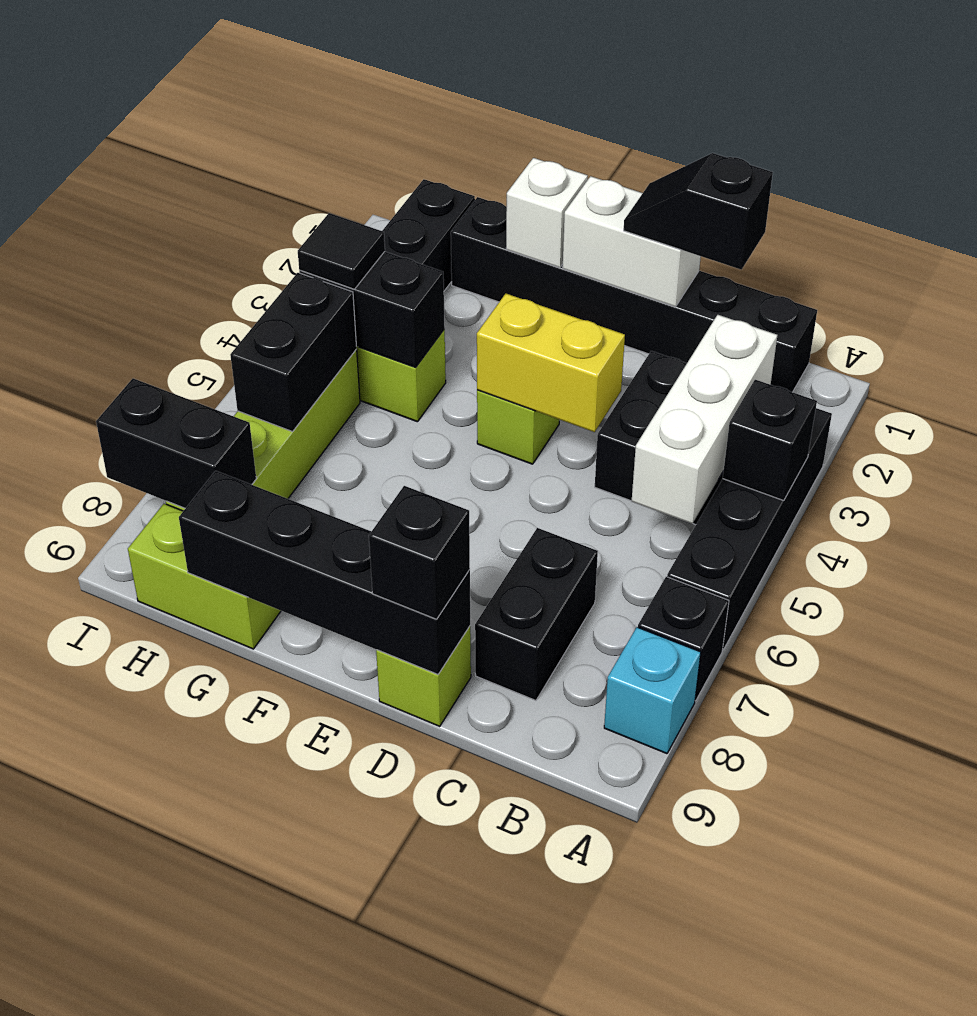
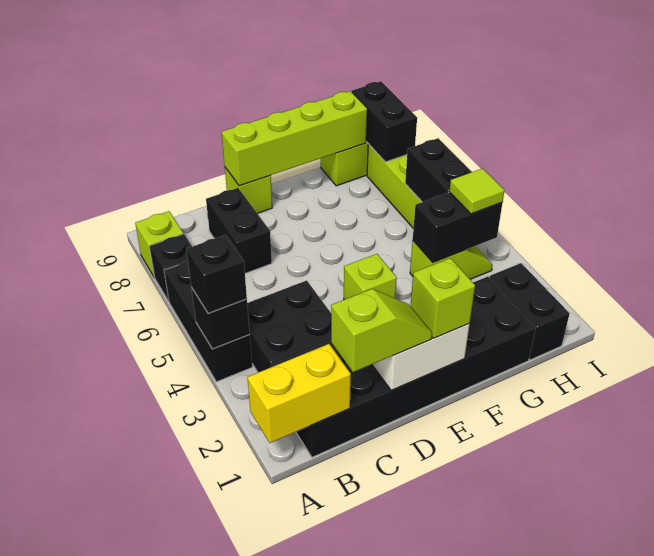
black 1x4 brick [667,408,832,650] -> black 1x3 brick [164,261,252,382]
cyan 1x1 brick [604,627,701,754] -> lime 1x1 brick [135,211,183,276]
black 1x6 brick [451,197,817,392] -> black 2x6 brick [271,277,536,457]
white 1x3 brick [632,315,778,524] -> none
black 1x2 slope [624,153,773,270] -> lime 1x2 slope [331,289,432,372]
yellow 1x2 brick [477,294,625,432] -> yellow 1x2 brick moved to [248,344,351,443]
black 1x4 brick [179,471,470,674] -> lime 1x4 brick [222,91,367,186]
black 1x1 brick [369,486,470,619] -> black 1x1 brick moved to [186,235,247,314]
none -> lime 1x1 brick [411,258,475,338]
white 1x1 brick [506,158,588,268] -> none
black 1x1 tile [298,213,385,289] -> lime 1x1 tile [449,168,505,214]
black 1x2 brick [96,378,256,508] -> black 1x2 brick turned to [352,81,417,162]

